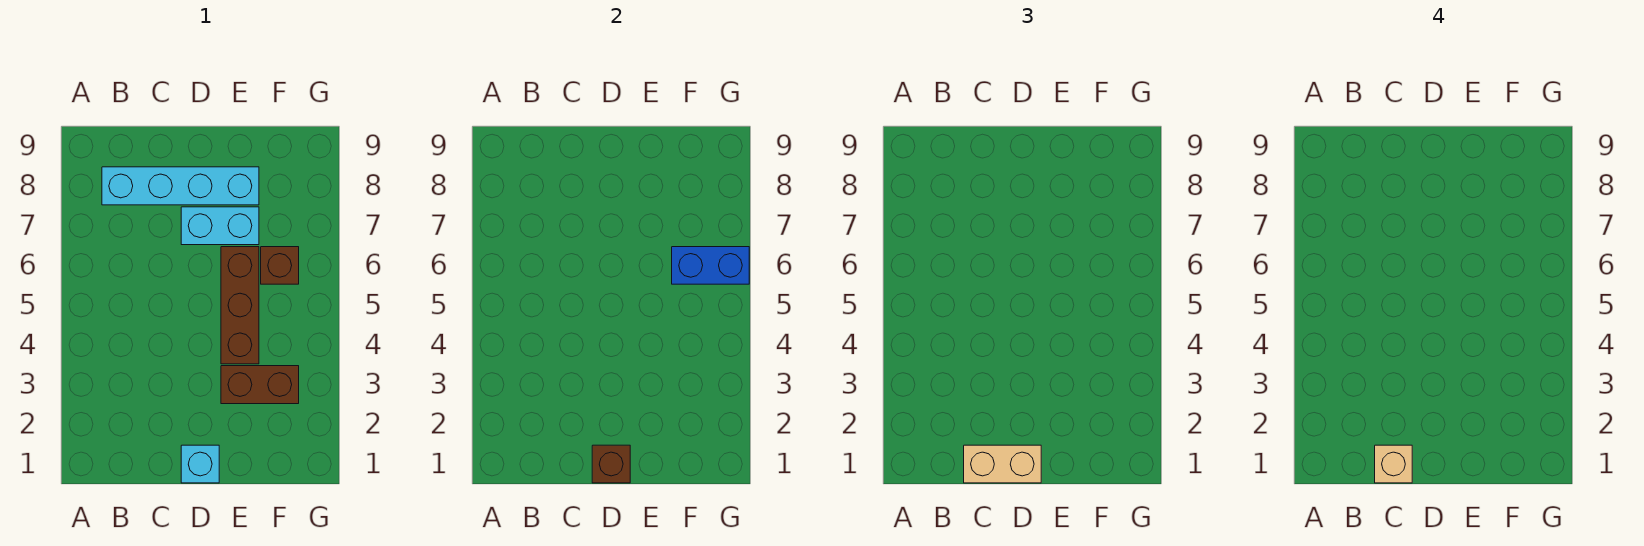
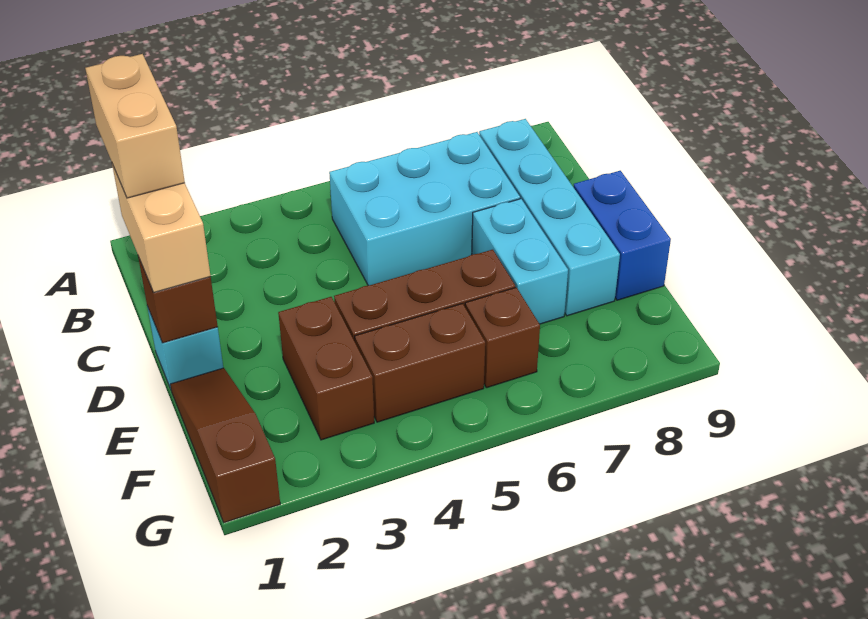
none -> cyan 2x3 brick [329,132,520,286]
tan 1x1 brick [1375,445,1412,483] -> tan 1x2 brick [85,54,185,198]
none -> brown 1x3 slope [170,368,280,523]
none -> brown 1x2 brick [355,304,485,422]
blue 1x2 brick [672,247,749,284] -> blue 1x2 brick moved to [574,171,671,300]

